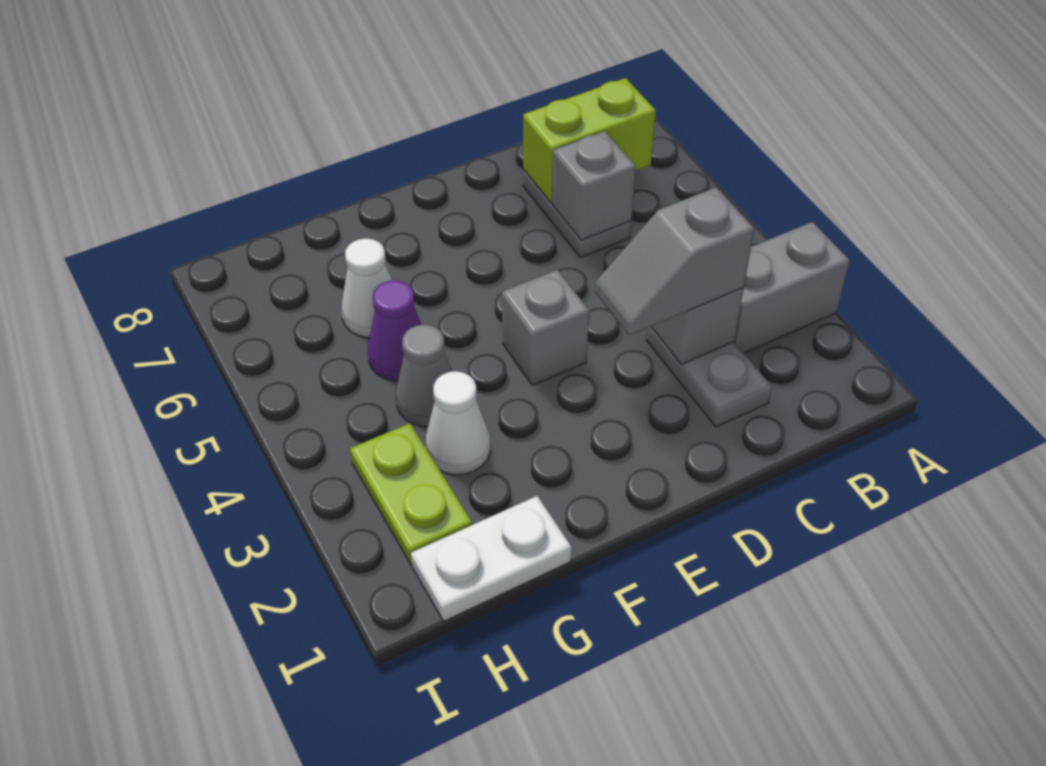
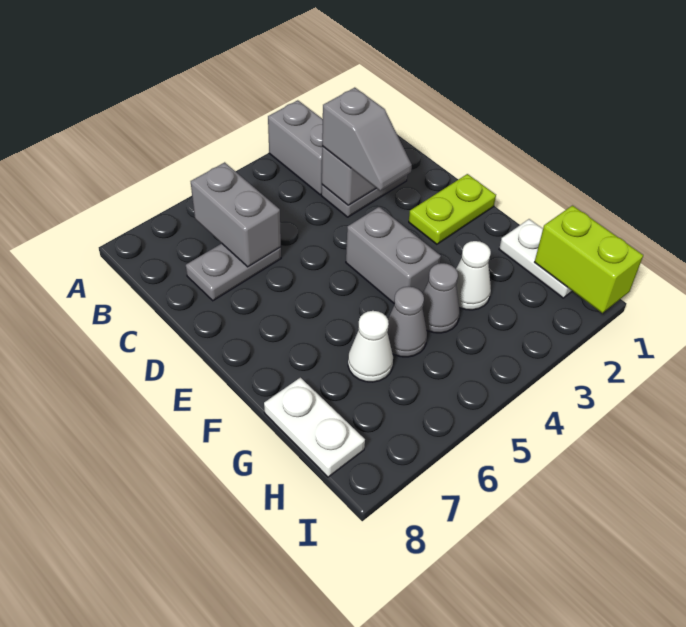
lime 1x2 brick [523,78,656,203] -> lime 1x2 brick moved to [535,206,643,313]
grey 1x1 brick [552,131,636,240] -> grey 1x2 brick [191,162,281,267]
grey 1x1 brick [502,270,589,385] -> grey 1x2 brick [346,207,441,303]
purple 1x1 cone [368,280,421,381] -> grey 1x1 cone [387,286,427,357]
none -> white 1x2 plate [264,378,365,477]
lime 1x2 plate [350,423,472,565] -> lime 1x2 plate moved to [409,174,496,244]

